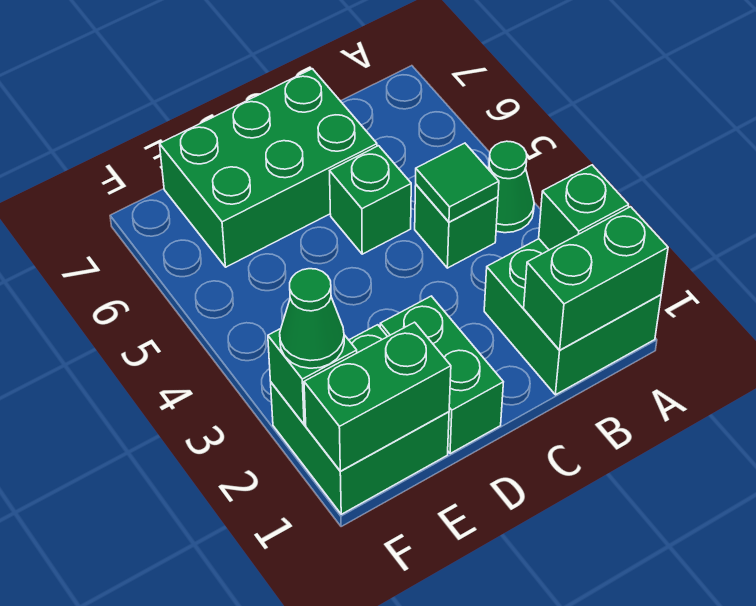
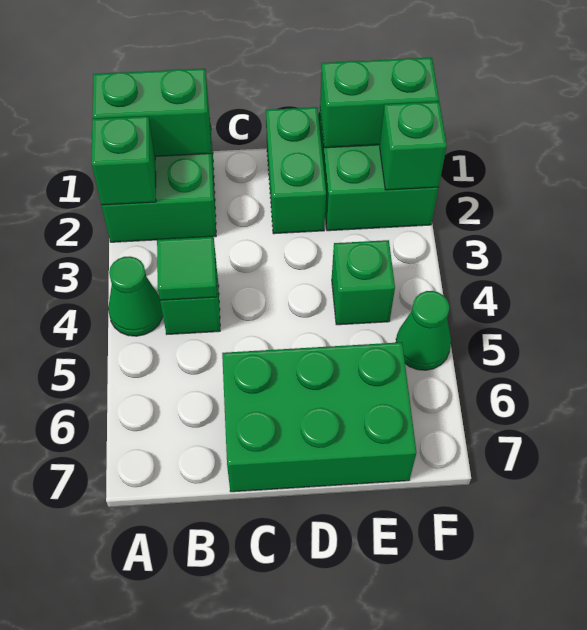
green 1x1 brick [330,146,411,254] -> green 1x1 brick moved to [332,240,395,325]
green 1x1 cone [280,269,344,368] -> green 1x1 cone moved to [396,291,451,370]

